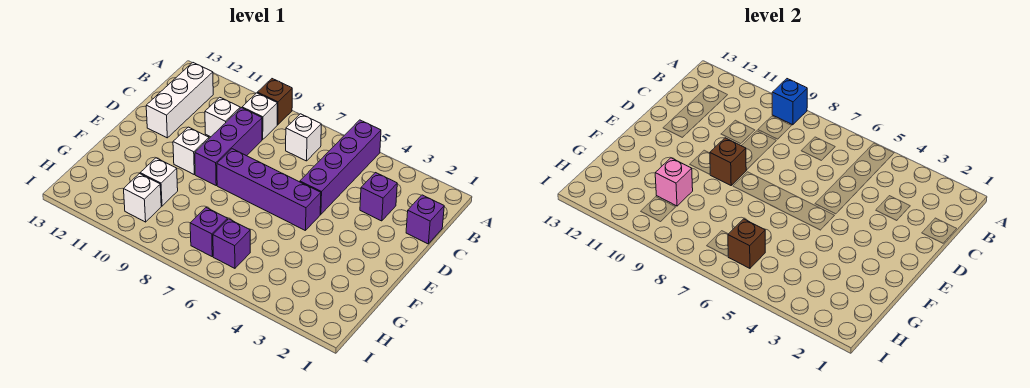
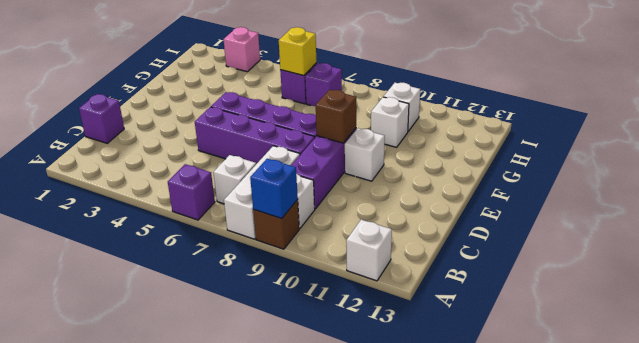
purple 1x4 brick [300,120,381,214] -> purple 1x4 brick turned to [195,107,315,164]
white 1x3 brick [146,63,213,138] -> white 1x3 brick moved to [224,146,300,239]
purple 1x1 brick [360,173,397,221] -> purple 1x1 brick moved to [168,164,215,220]
white 1x1 brick [205,97,240,137] -> white 1x1 brick moved to [346,220,392,281]
pink 1x1 brick [655,158,693,206] -> pink 1x1 brick moved to [224,27,260,72]
brown 1x1 brick [728,219,765,268] -> yellow 1x1 brick [279,27,316,76]

